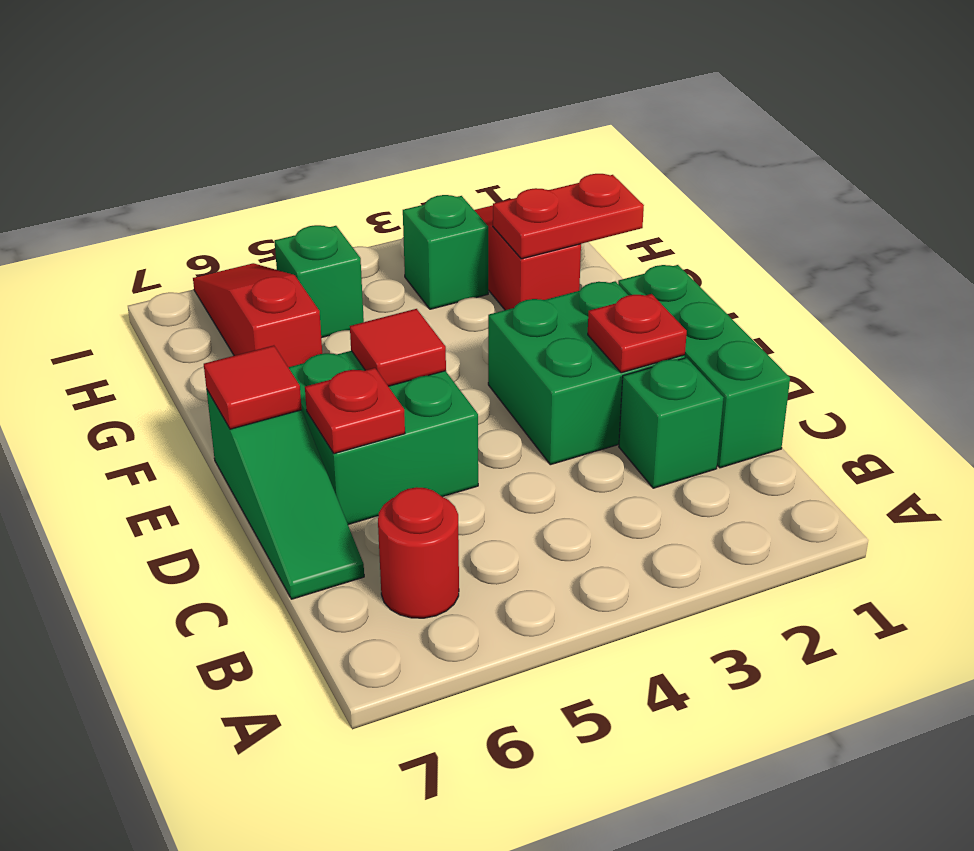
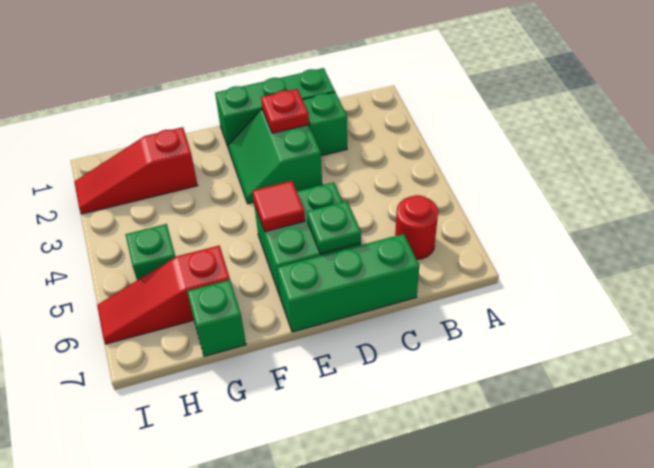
green 1x3 slope [207,390,364,599] -> green 1x3 brick [277,234,419,332]
green 2x2 brick [488,281,685,465] -> green 2x2 slope [228,109,322,204]
red 1x1 plate [305,368,405,454] -> green 1x1 plate [307,201,361,254]
red 1x1 tile [204,346,302,429] -> none
red 1x2 plate [493,174,644,259] -> none
green 1x1 brick [403,195,488,309] -> green 1x1 brick moved to [187,280,246,356]

